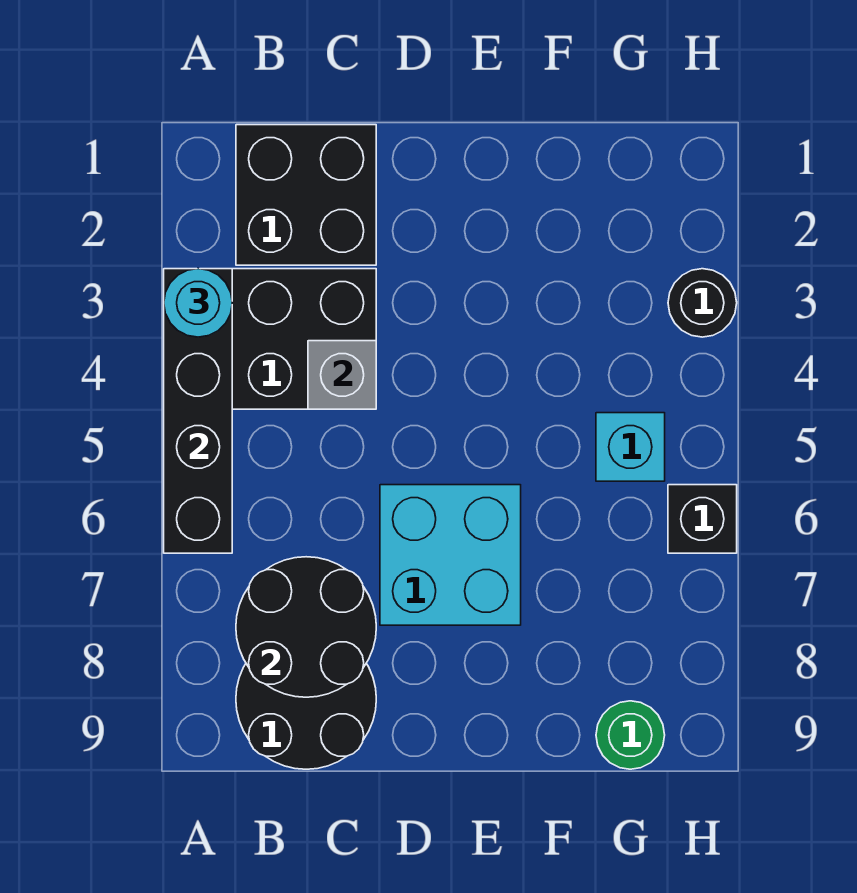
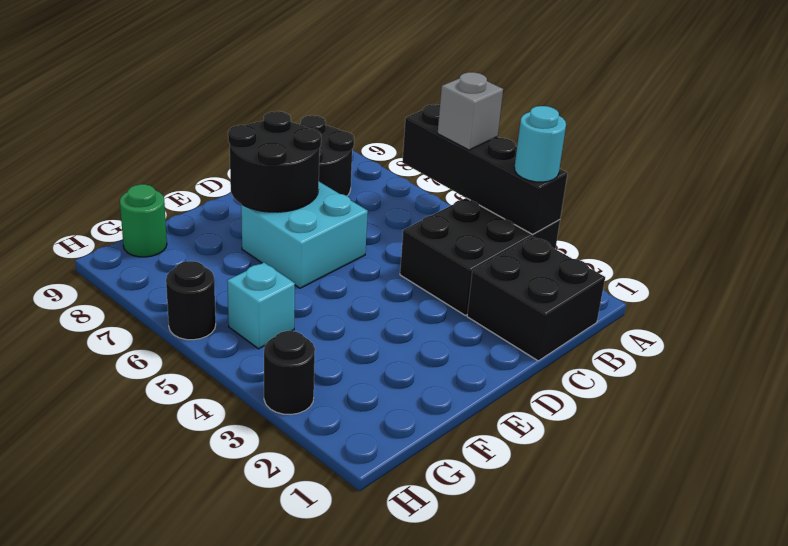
black 2x2 round brick [236,557,376,697] -> black 2x2 round brick moved to [228,111,321,212]
grey 1x1 brick [308,341,376,409] -> grey 1x1 brick moved to [438,72,503,150]
black 1x1 brick [668,485,737,553] -> black 1x1 round brick [166,261,216,340]

